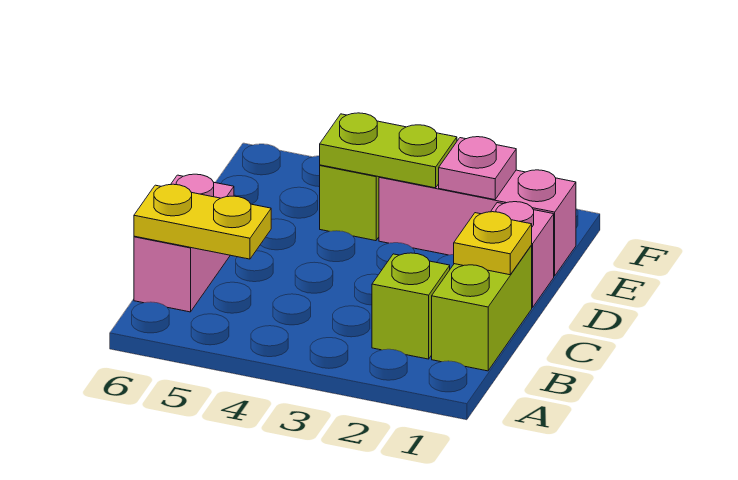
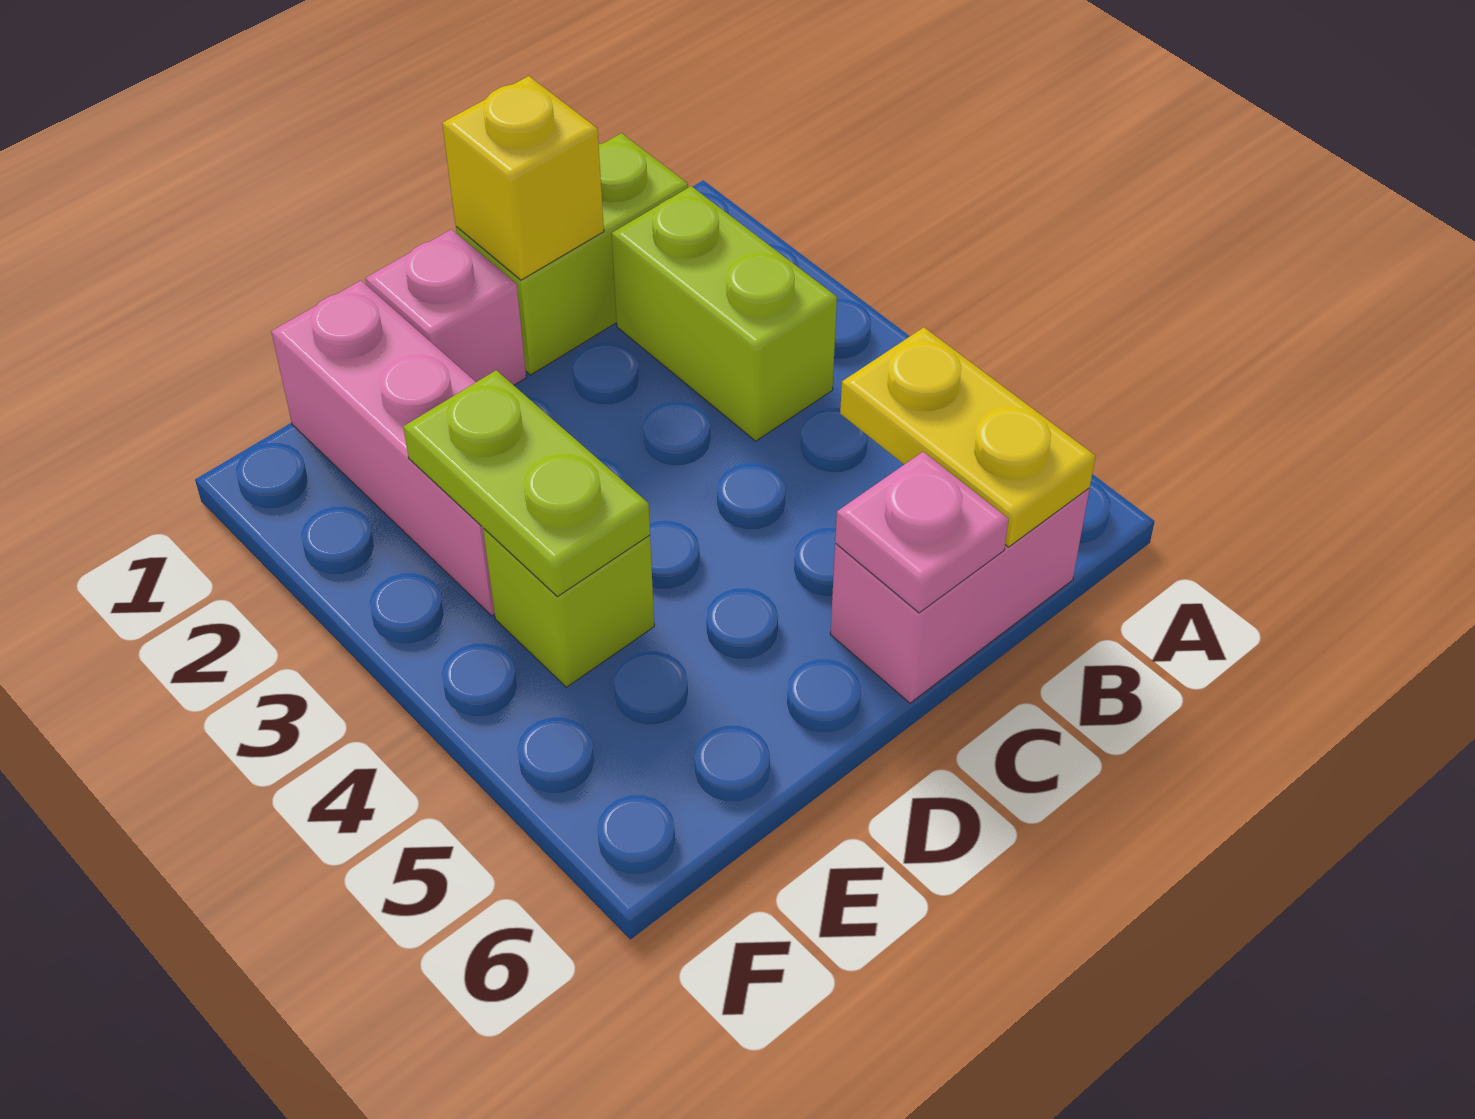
lime 1x1 brick [372,253,450,359] -> lime 1x2 brick [612,186,837,441]
yellow 1x1 plate [454,212,532,275] -> yellow 1x1 brick [442,76,604,280]
pink 1x1 plate [439,137,516,200] -> pink 1x1 plate moved to [835,452,1009,613]

